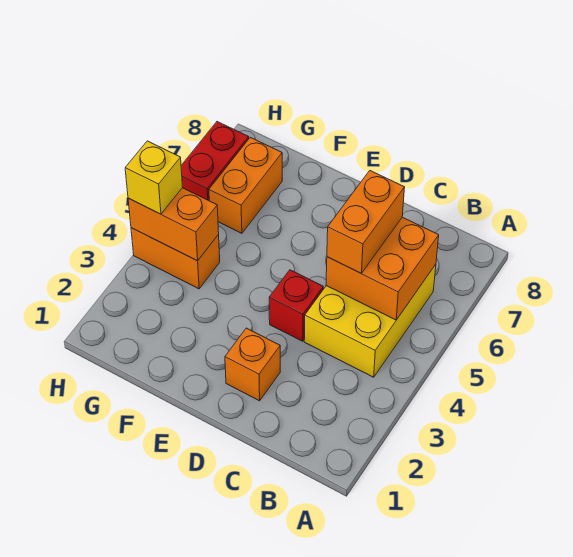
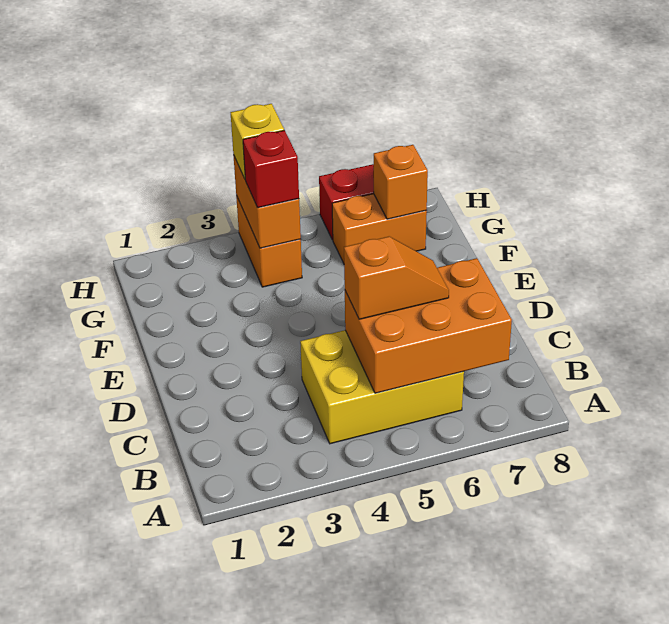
orange 2x2 brick [326,217,439,320] -> orange 2x3 brick [345,258,512,393]
orange 1x2 brick [327,171,405,273] -> orange 1x2 slope [344,237,449,319]
orange 1x1 brick [225,328,280,401] -> orange 1x1 brick moved to [374,145,428,219]
red 1x1 brick [269,270,323,341] -> red 1x1 brick moved to [243,130,299,208]

